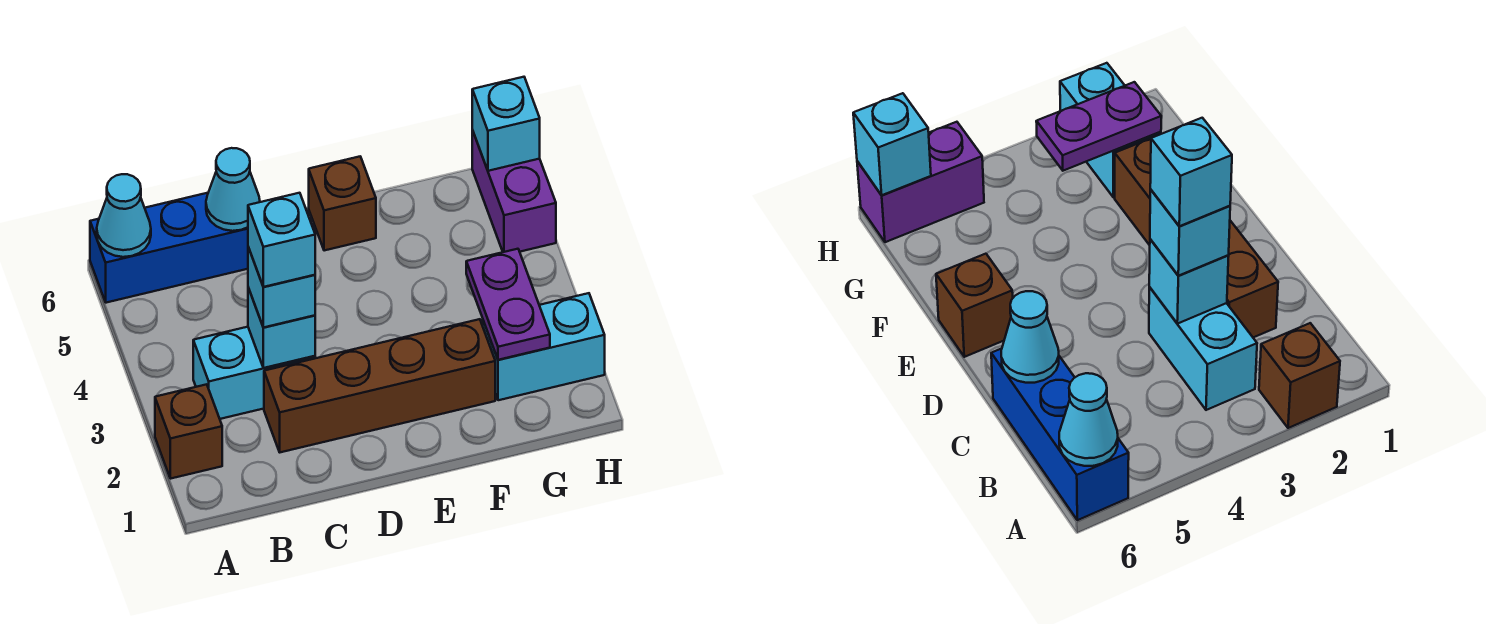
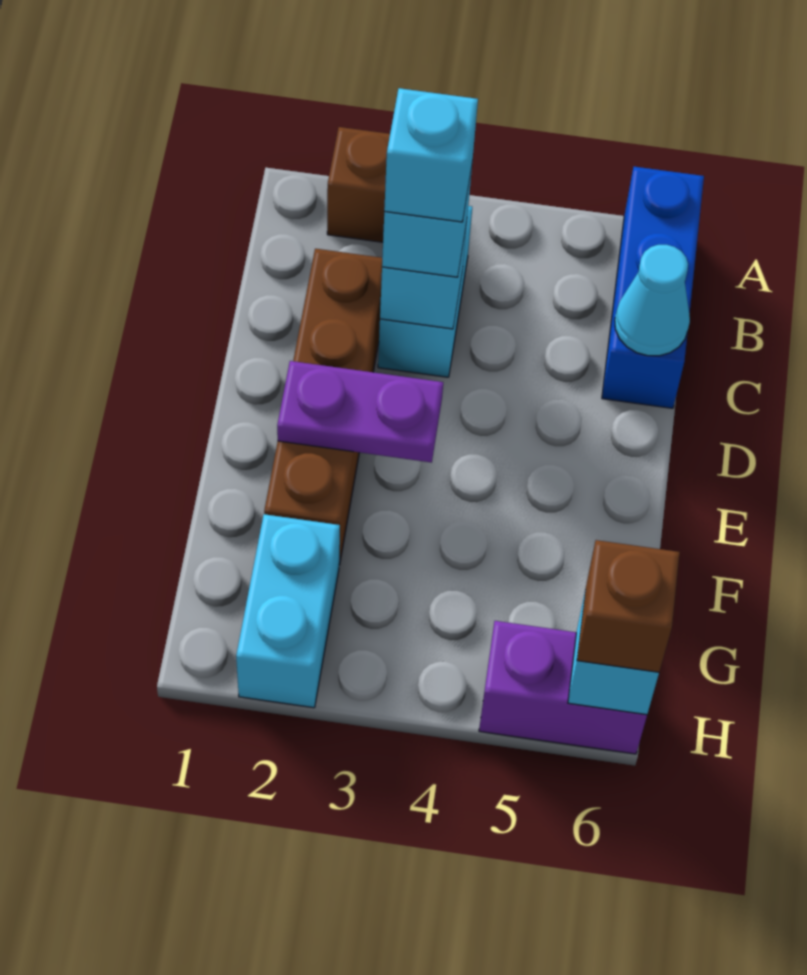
cyan 1x1 cone [97,174,151,257] -> none
brown 1x1 brick [309,157,376,251] -> brown 1x1 brick moved to [577,540,680,672]
purple 1x2 plate [466,249,550,360] -> purple 1x2 plate moved to [277,361,443,463]

